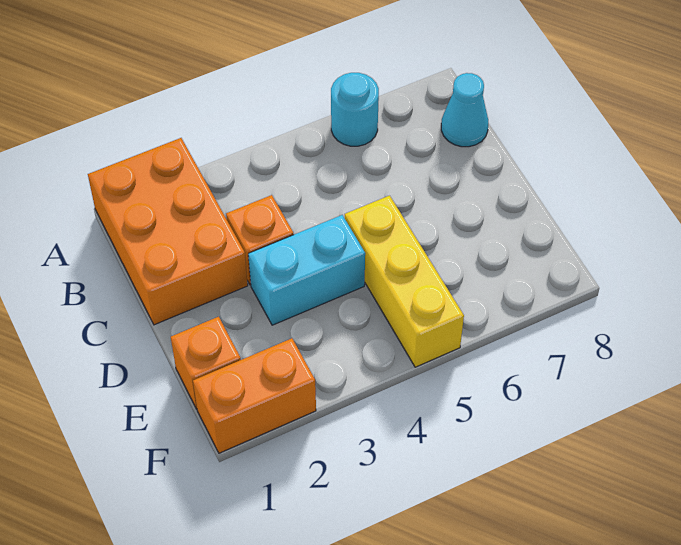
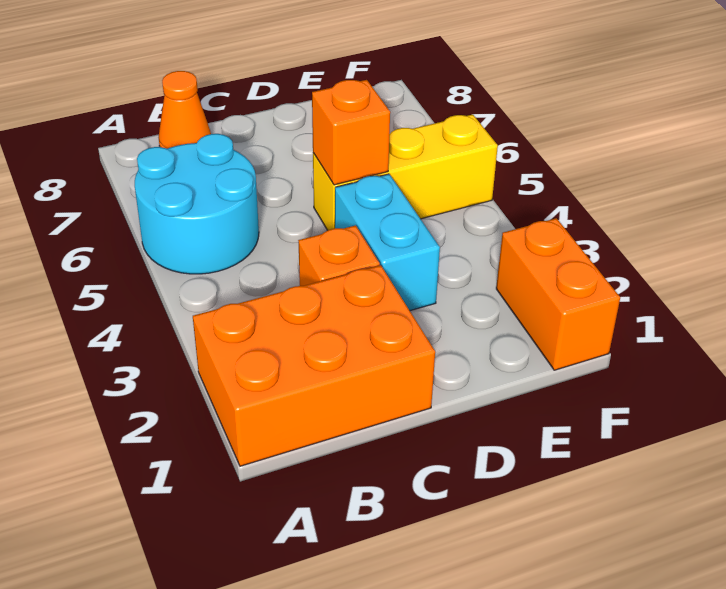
cyan 1x1 round brick [331,73,379,146] -> cyan 2x2 round brick [135,134,259,274]
cyan 1x1 cone [441,73,488,147] -> orange 1x1 cone [158,71,211,149]
orange 1x1 brick [171,317,241,409] -> orange 1x1 brick moved to [312,80,390,185]

